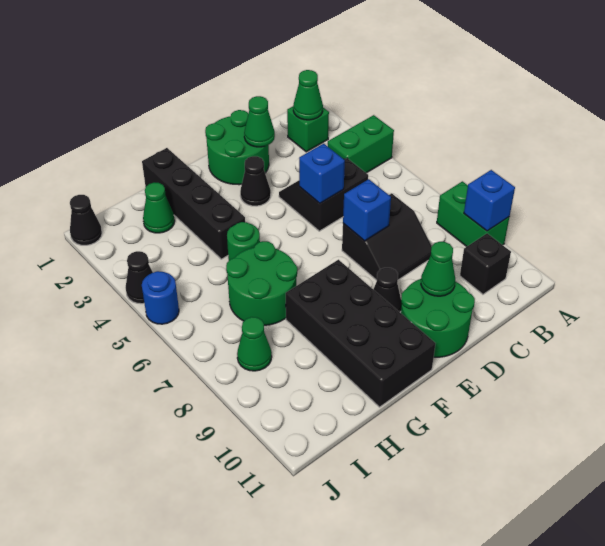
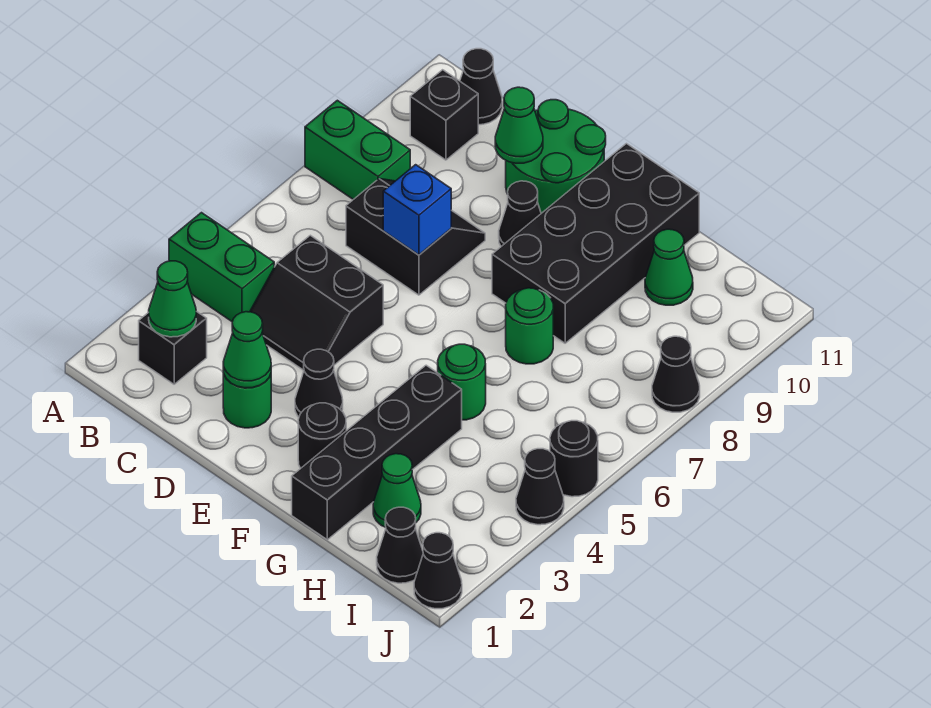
green 1x2 brick [437,181,509,247] -> green 1x2 brick turned to [305,100,410,200]
blue 1x1 brick [464,170,515,231] -> none
green 1x1 brick [287,107,329,152] -> black 1x1 brick [139,311,207,384]
none -> black 1x1 cone [460,49,502,125]
green 2x2 round brick [205,110,269,185] -> green 1x1 round brick [223,369,271,428]
blue 1x1 brick [299,144,345,203] -> none
none -> black 1x1 round brick [298,403,346,468]
green 2x2 round brick [226,241,297,325] -> green 1x1 round brick [506,288,553,364]
none -> black 1x1 cone [377,507,423,583]
green 1x1 cone [237,317,272,371] -> green 1x1 cone moved to [645,229,693,305]
blue 1x1 round brick [142,271,179,324] -> black 1x1 round brick [550,421,598,497]
none -> black 1x1 cone [652,336,700,412]

